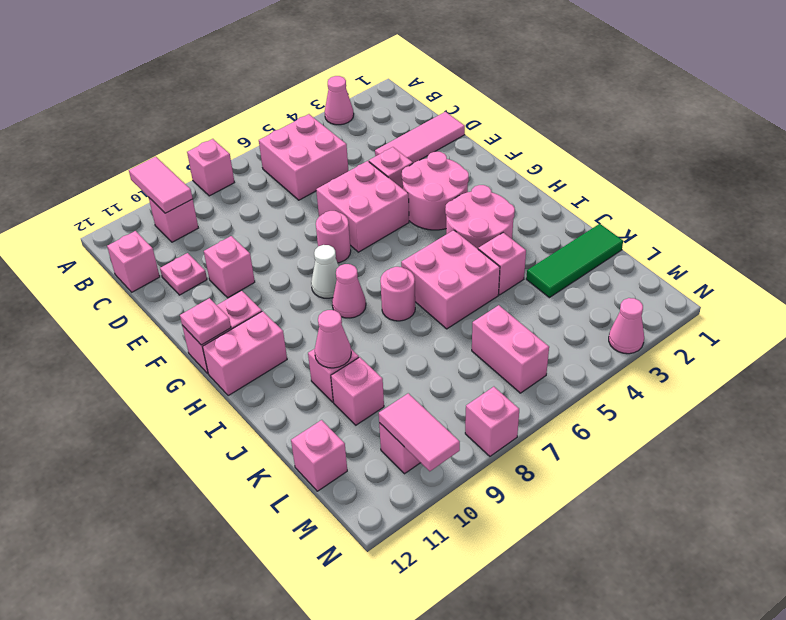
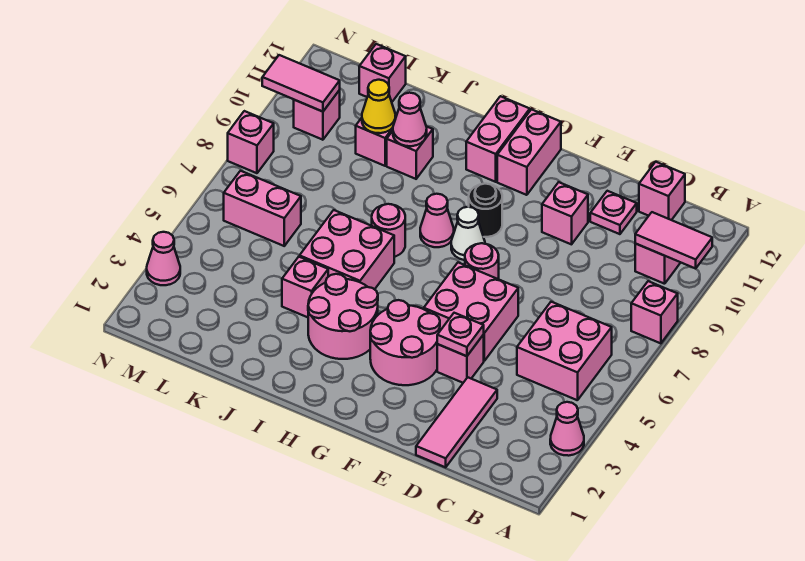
none -> black 1x1 round brick [469,184,502,237]
pink 1x1 plate [180,298,231,345] -> pink 1x1 plate moved to [437,313,484,356]
green 1x3 tile [526,224,623,298] -> none
none -> yellow 1x1 cone [362,80,396,133]

